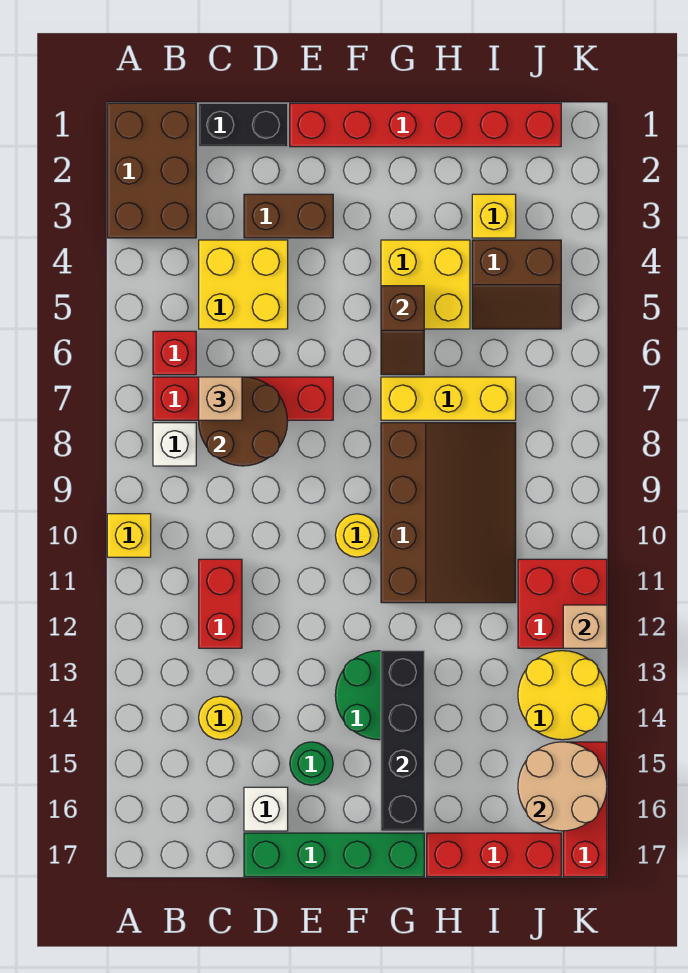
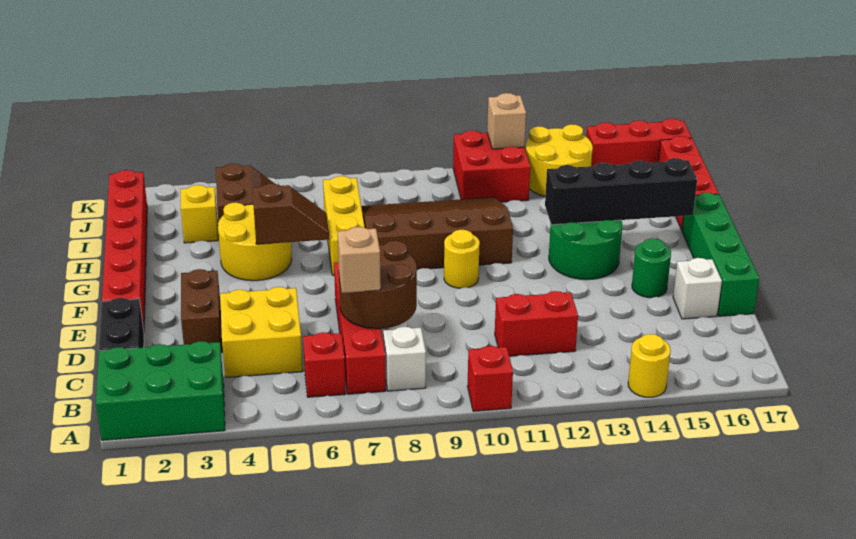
brown 2x3 brick [107,103,196,238] -> green 2x3 brick [96,341,225,440]
yellow 1x1 brick [107,514,151,557] -> red 1x1 brick [467,346,513,411]
yellow 1x1 round brick [199,696,242,740] -> yellow 1x1 round brick moved to [628,334,671,397]
yellow 2x2 brick [381,240,470,329] -> yellow 2x2 round brick [218,203,292,281]
tan 2x2 round brick [518,742,607,831] -> none

